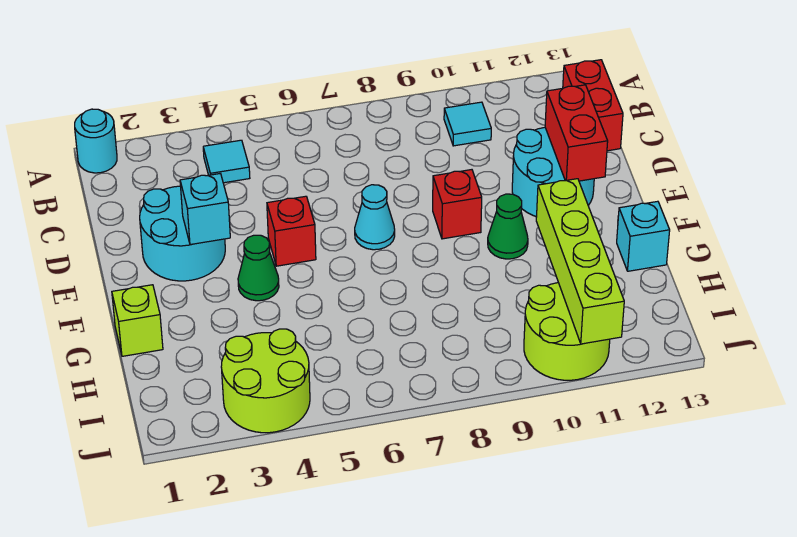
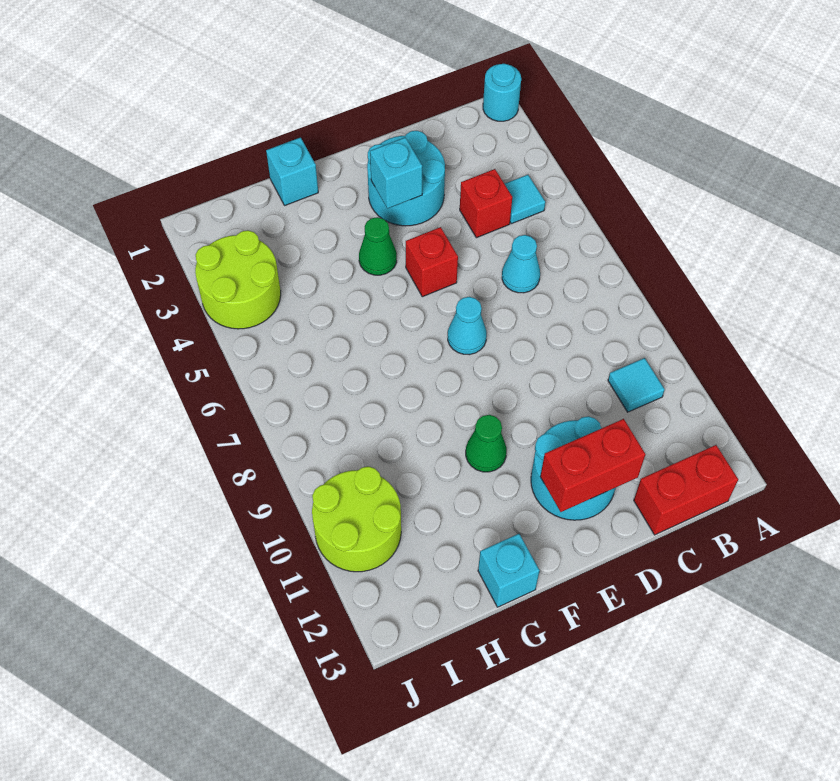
none -> cyan 1x1 cone [502,235,540,293]
red 1x1 brick [433,170,482,239] -> red 1x1 brick moved to [460,169,512,238]
lime 1x1 brick [112,285,163,356] -> cyan 1x1 brick [266,137,318,206]
lime 1x4 brick [536,179,624,344] -> none

